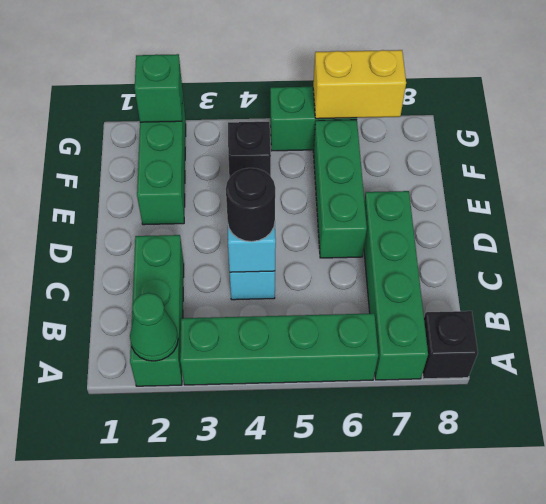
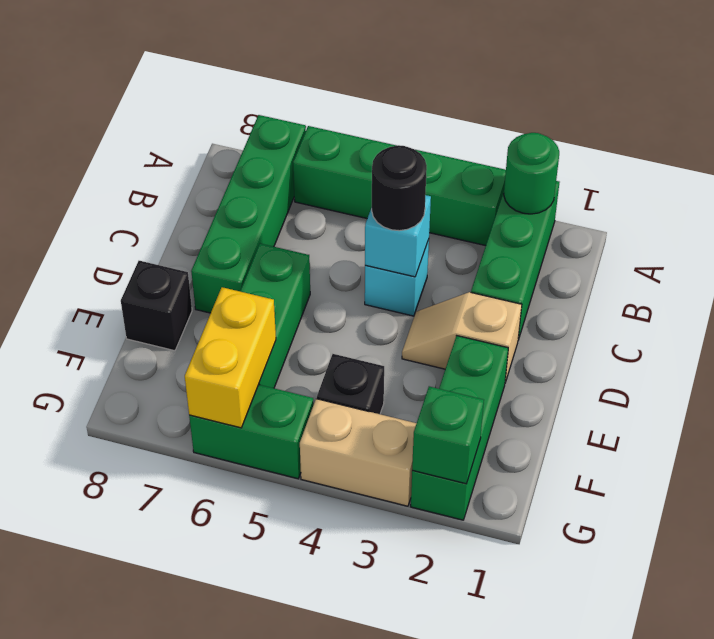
green 1x1 cone [130,293,178,361] -> green 1x1 round brick [504,133,559,214]
black 1x1 brick [422,311,478,379] -> black 1x1 brick moved to [121,261,192,351]
none -> tan 1x2 slope [402,292,522,383]
none -> tan 1x2 brick [300,399,417,506]
yellow 1x2 brick [313,50,406,119] -> yellow 1x2 brick turned to [185,287,276,428]

